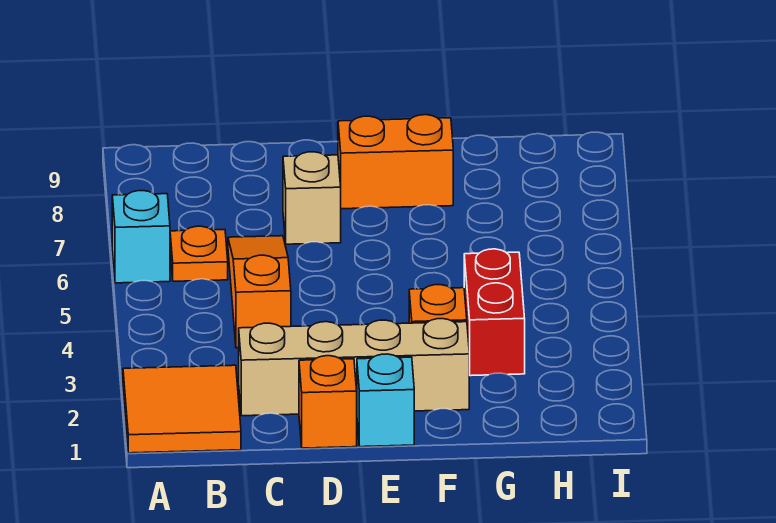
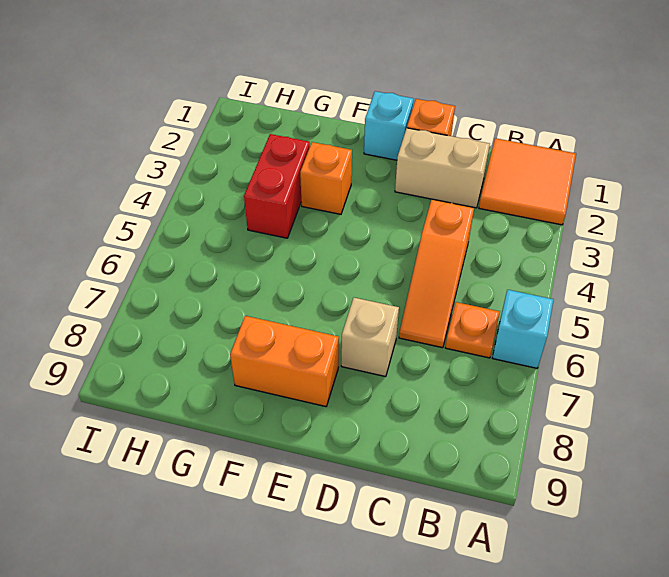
tan 1x4 brick [239,319,469,416] -> tan 1x2 brick [395,128,490,208]

